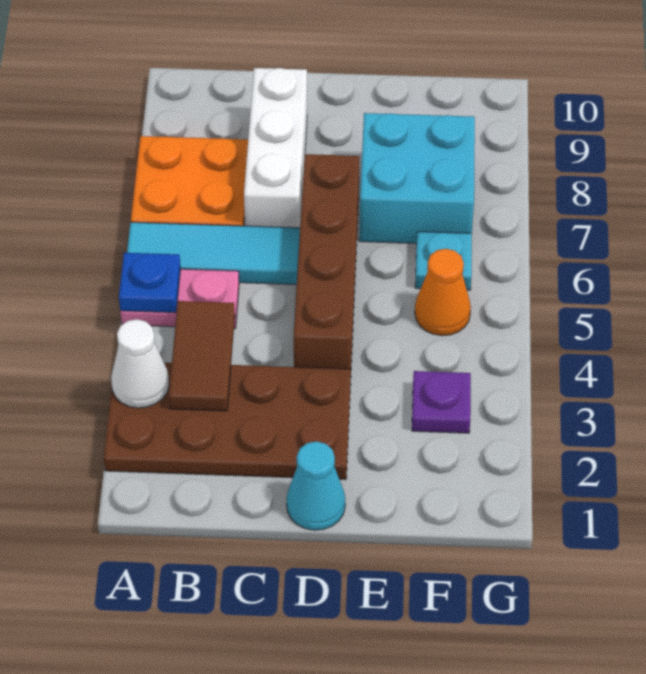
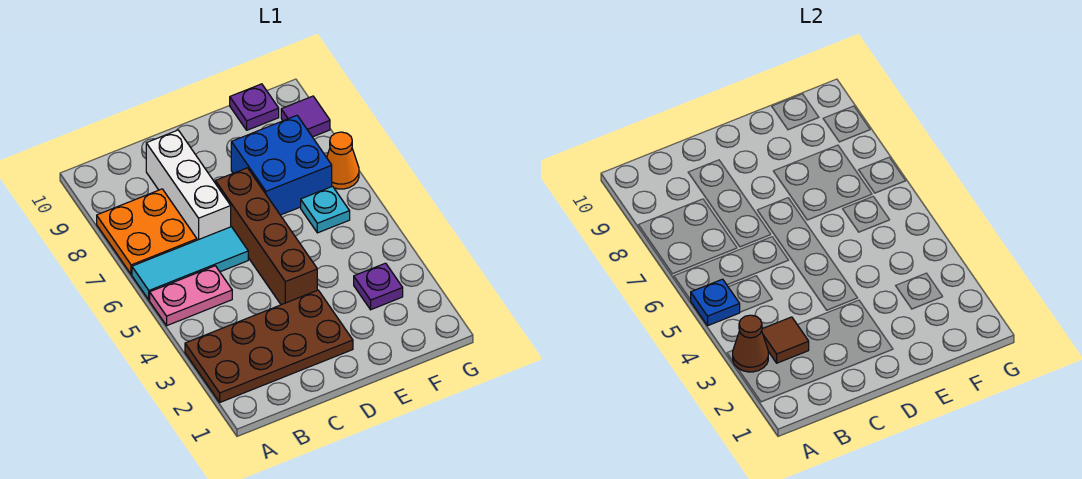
white 1x1 cone [111,319,169,408] -> brown 1x1 cone [733,315,768,372]
brown 1x2 tile [169,301,235,411] -> brown 1x1 tile [762,317,809,363]
cyan 1x1 cone [286,441,345,530] -> none
cyan 2x2 brick [359,113,475,243] -> blue 2x2 brick [231,116,332,215]
orange 1x1 cone [415,249,471,336] -> orange 1x1 cone moved to [327,132,359,189]
none -> purple 1x1 plate [230,84,279,130]
none -> purple 1x1 tile [281,96,330,137]

